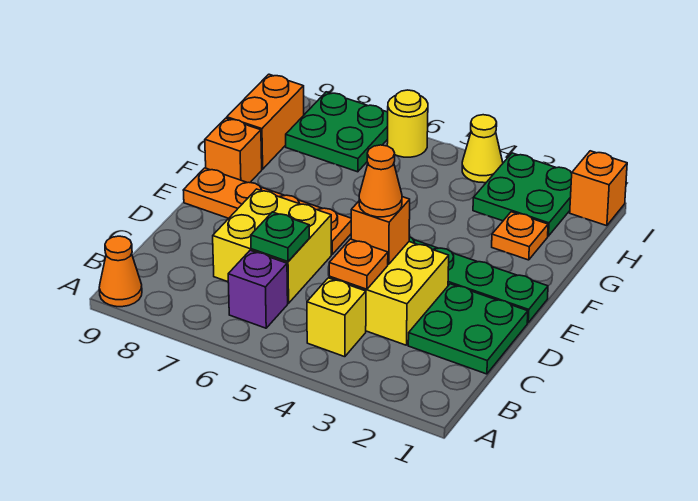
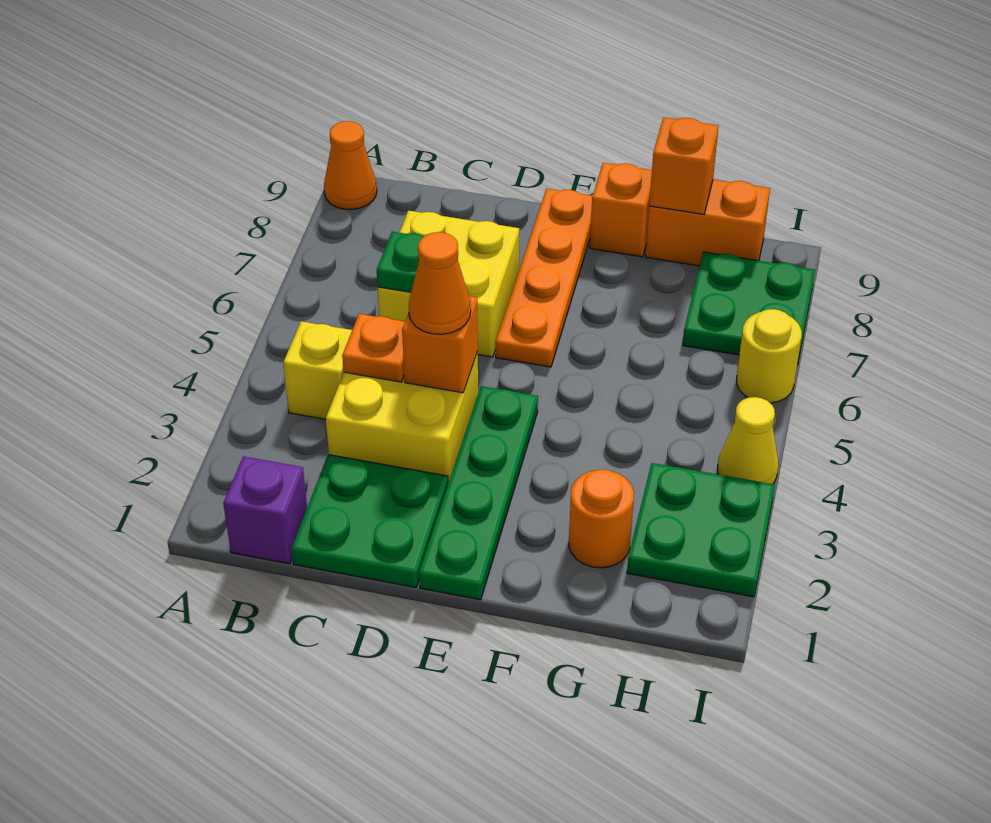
purple 1x1 brick [228,250,288,328] -> purple 1x1 brick moved to [223,456,307,564]
orange 1x1 plate [492,212,548,260] -> orange 1x1 round brick [569,469,634,568]
orange 1x1 brick [570,151,627,226] -> orange 1x1 brick moved to [649,117,719,214]

